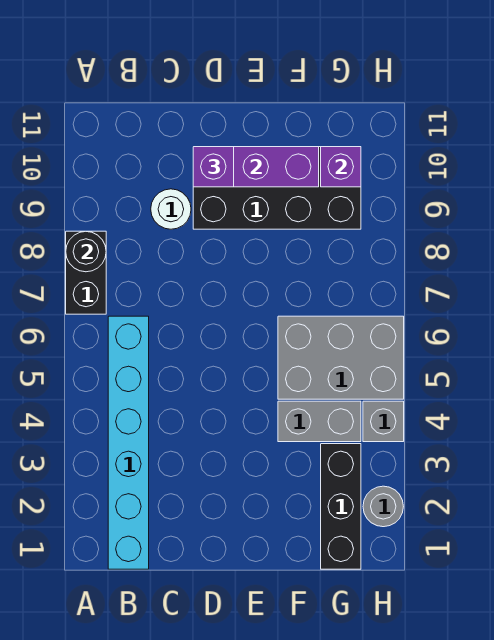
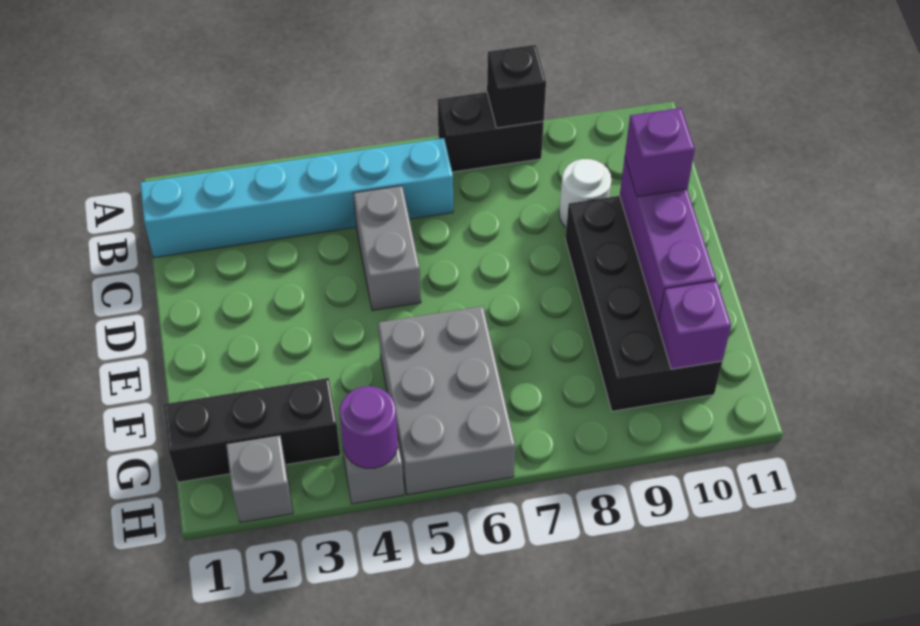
black 1x1 round brick [66,231,106,272] -> black 1x1 brick [487,45,546,128]
grey 1x2 brick [278,401,361,442] -> grey 1x2 brick moved to [353,186,421,311]
grey 1x1 round brick [363,486,403,527] -> grey 1x1 brick [226,435,293,523]
none -> purple 1x1 round brick [340,386,398,468]

